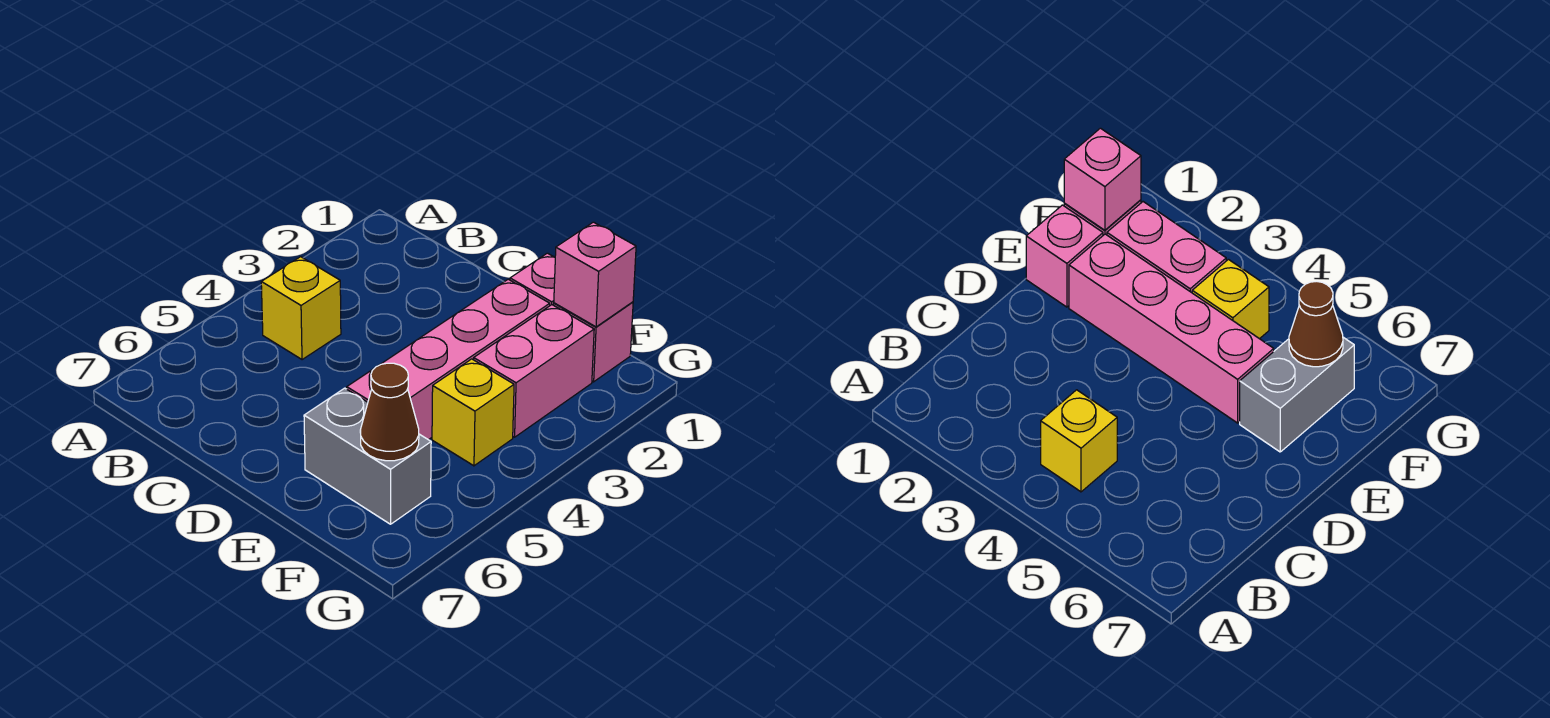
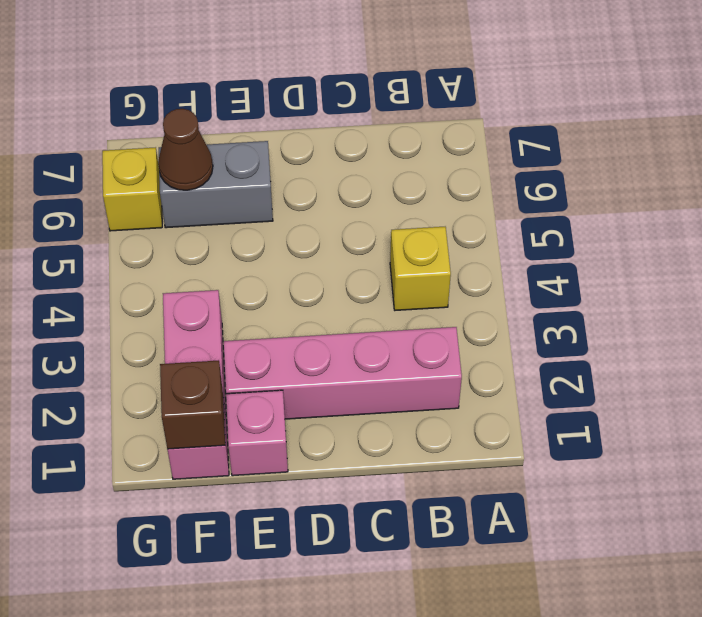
pink 1x4 brick [347,279,550,440] -> pink 1x4 brick turned to [224,327,462,419]
pink 1x1 brick [554,222,636,327] -> brown 1x1 brick [160,360,225,449]
yellow 1x1 brick [432,359,514,466] -> yellow 1x1 brick moved to [102,147,162,231]

